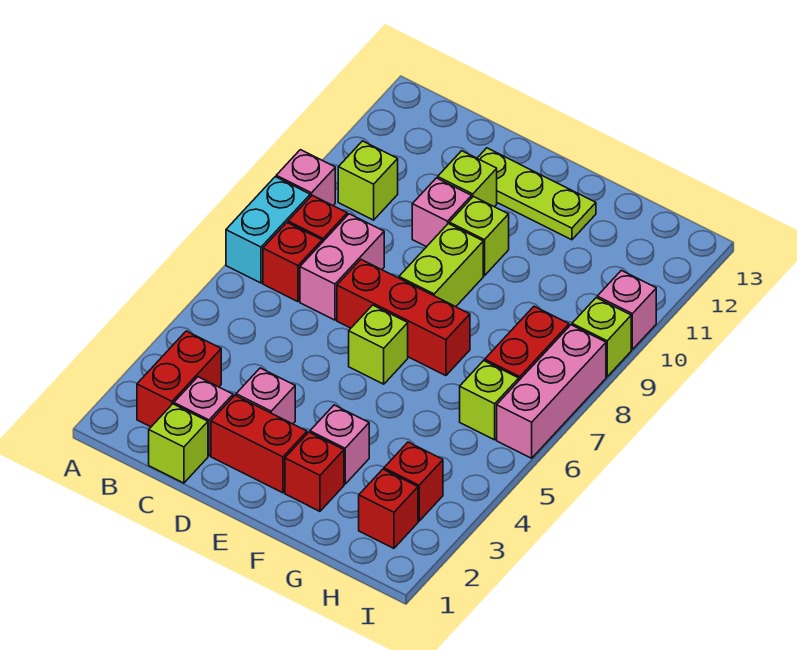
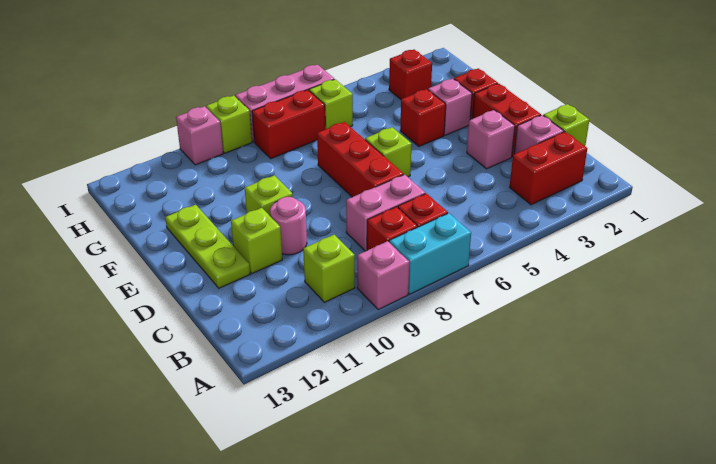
pink 1x1 brick [412,178,472,247] -> pink 1x1 round brick [270,197,307,255]
lime 1x2 brick [399,224,483,307] -> none
red 1x1 brick [359,469,418,548] -> red 1x1 brick moved to [400,89,446,146]

